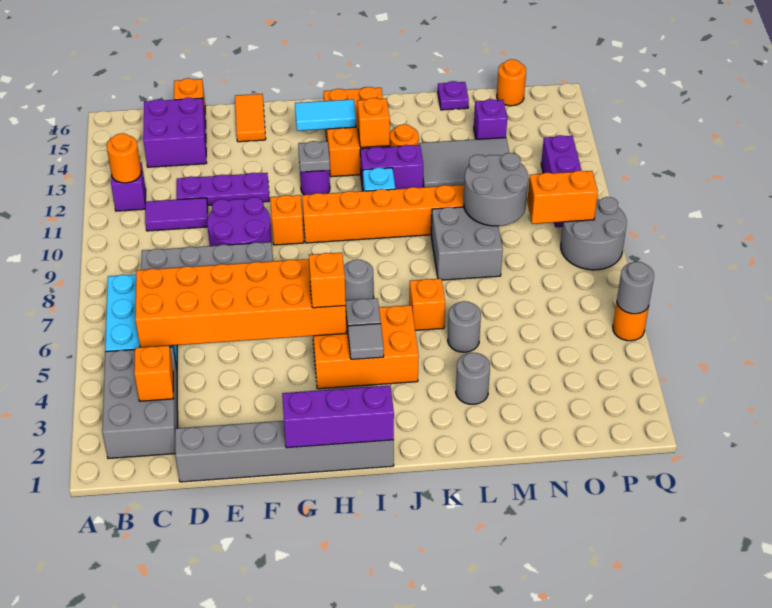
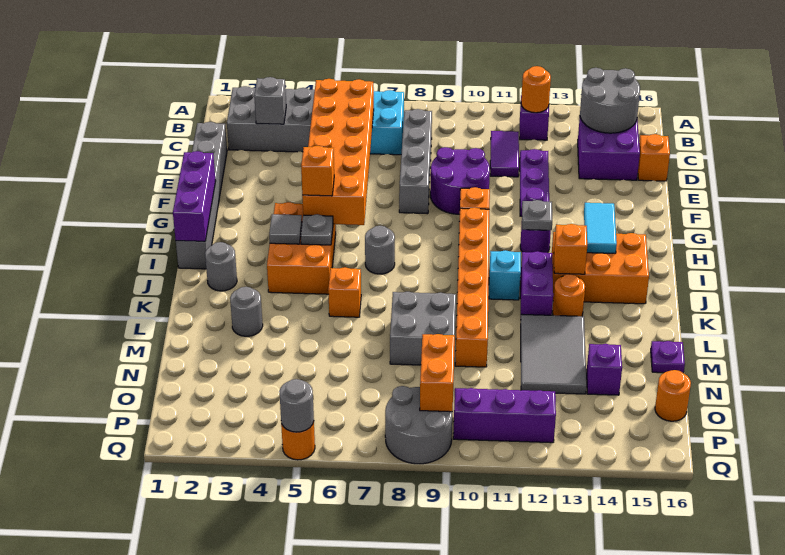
orange 1x1 brick [134,346,173,401] -> grey 1x1 brick [254,77,286,124]
orange 1x2 tile [235,94,266,142] -> none
grey 1x1 round brick [448,301,481,352] -> grey 1x1 round brick moved to [205,242,237,291]
grey 2x2 round brick [464,153,528,226] -> grey 2x2 round brick moved to [580,68,640,133]

